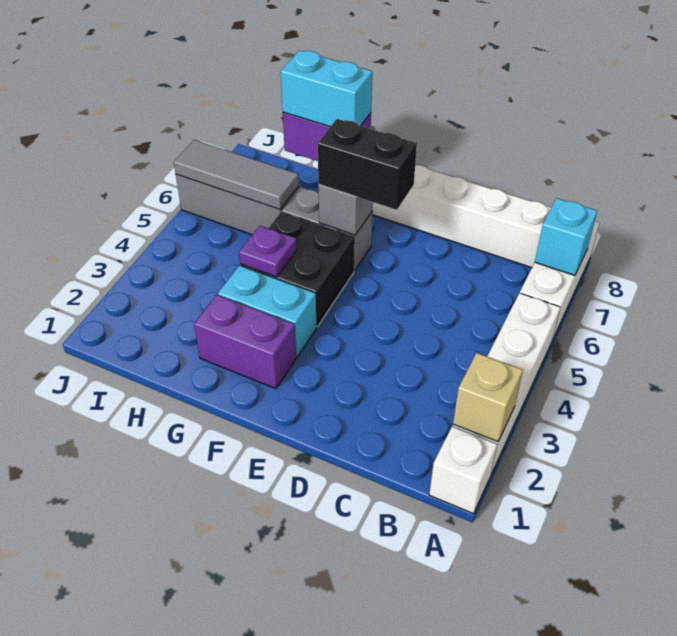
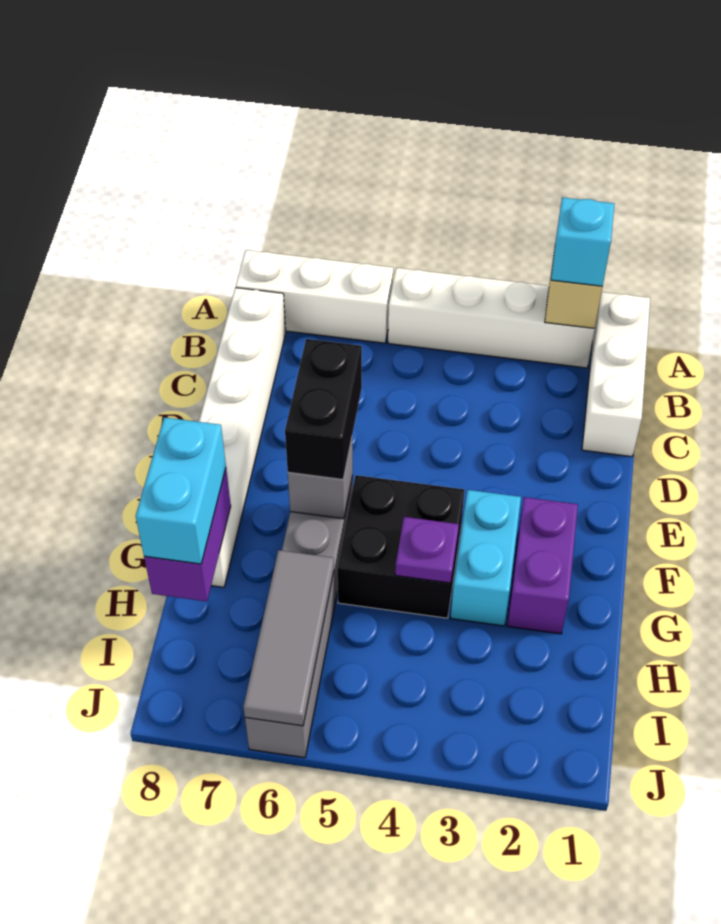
white 1x1 brick [429,426,497,514] -> white 1x3 brick [582,292,650,457]
cyan 1x1 brick [535,198,597,275] -> cyan 1x1 brick moved to [551,197,614,286]

